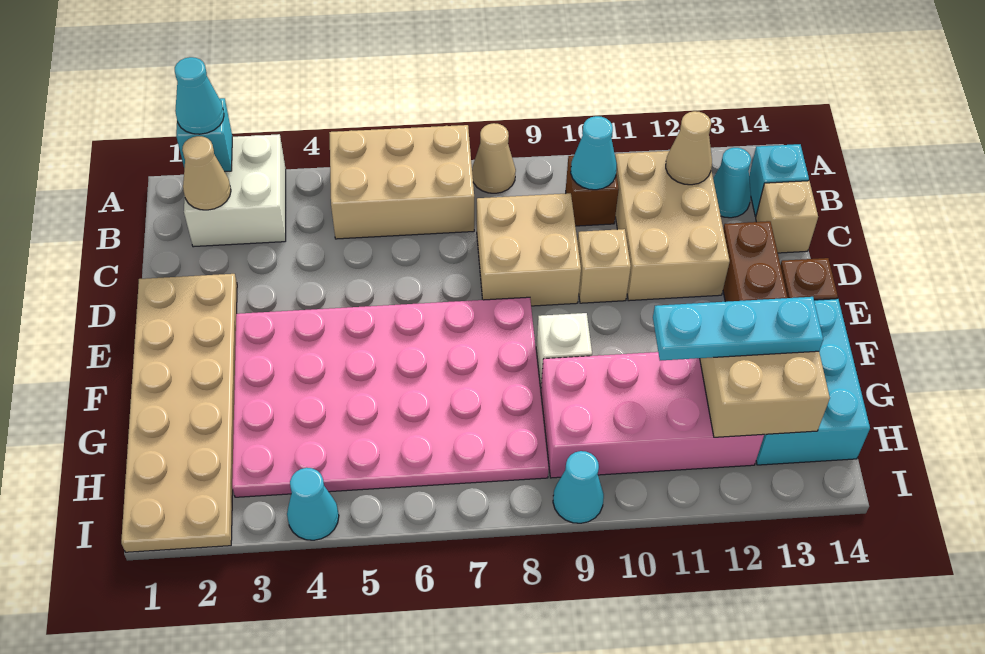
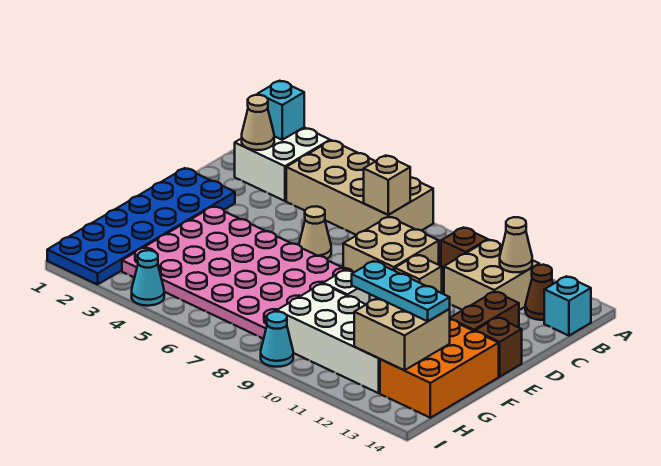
cyan 1x1 cone [175,57,224,134] -> none
tan 2x3 brick [329,125,474,239] -> tan 2x4 brick [286,140,433,235]
tan 1x1 cone [472,123,516,193] -> tan 1x1 cone moved to [299,206,331,259]
cyan 1x1 cone [571,116,617,190] -> none
tan 2x3 brick [615,151,730,301] -> tan 2x2 brick [444,240,539,310]
cyan 1x1 cone [713,148,751,218] -> brown 1x1 cone [525,265,553,320]
tan 1x1 brick [756,181,818,253] -> tan 1x1 brick moved to [364,155,410,215]
tan 2x6 plate [121,274,237,552] -> blue 2x6 plate [47,168,235,285]
cyan 2x3 brick [756,299,870,465] -> orange 2x3 brick [380,320,499,418]
pink 2x4 brick [541,352,764,478] -> white 2x4 brick [277,284,380,393]

